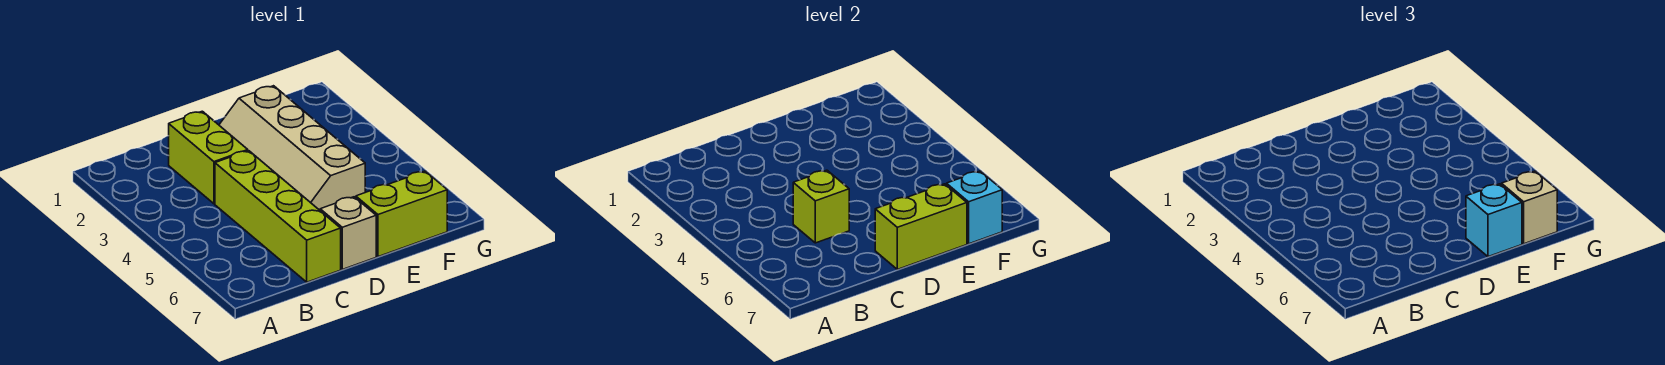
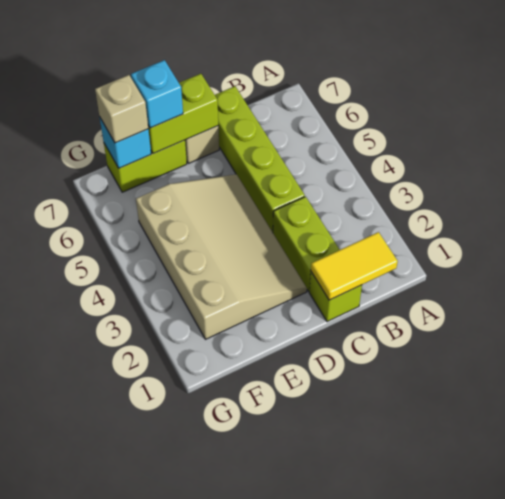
none -> yellow 1x2 tile [311,232,398,300]
lime 1x1 brick [793,170,849,243] -> lime 1x1 brick moved to [309,272,362,322]
tan 2x4 slope [219,86,365,210] -> tan 3x4 slope [136,174,307,339]

